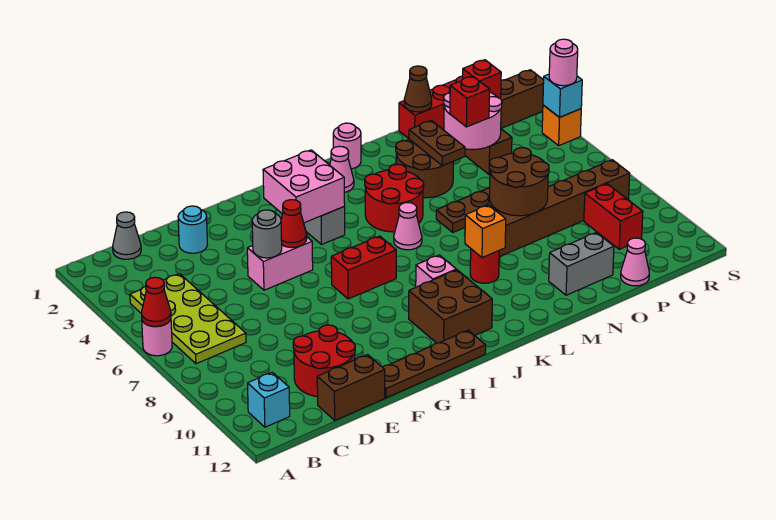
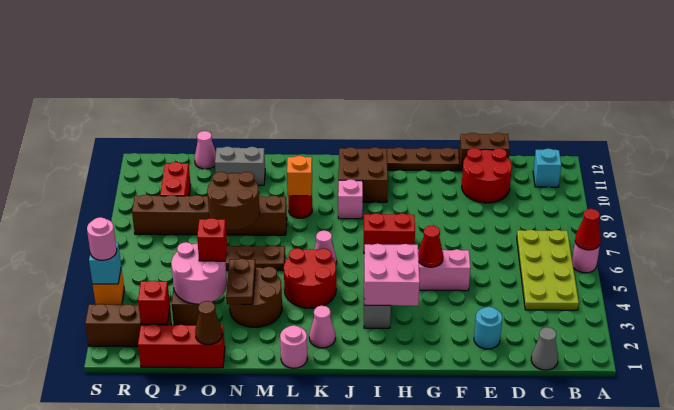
grey 1x1 round brick [252,210,282,258] -> none

